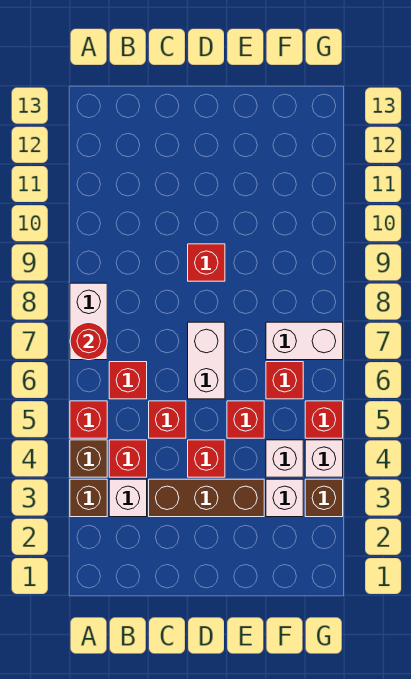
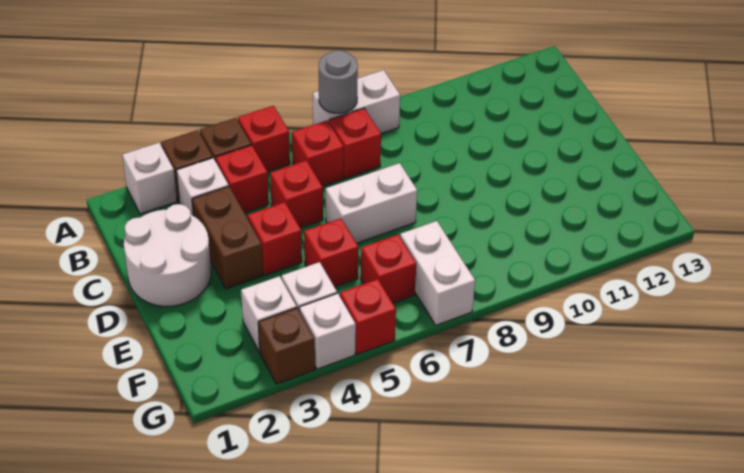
none -> white 1x1 brick [122,143,177,214]
red 1x1 round brick [70,323,107,360] -> grey 1x1 round brick [319,50,358,113]
none -> white 2x2 round brick [124,204,211,306]
brown 1x3 brick [149,479,264,517] -> brown 1x2 brick [192,186,263,289]
red 1x1 brick [188,244,225,281] -> red 1x1 brick moved to [329,108,381,178]

